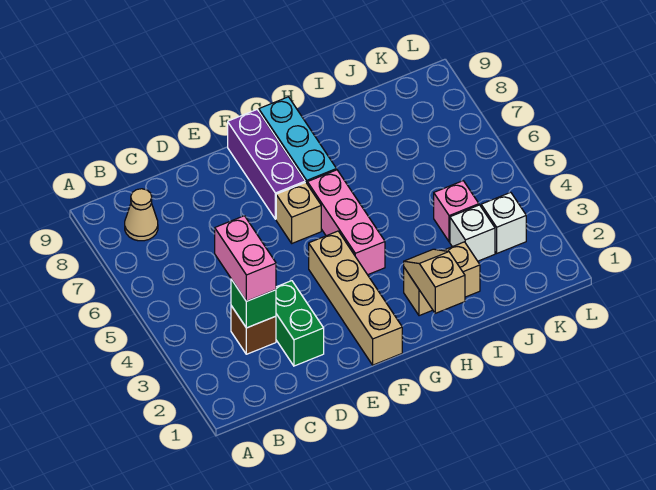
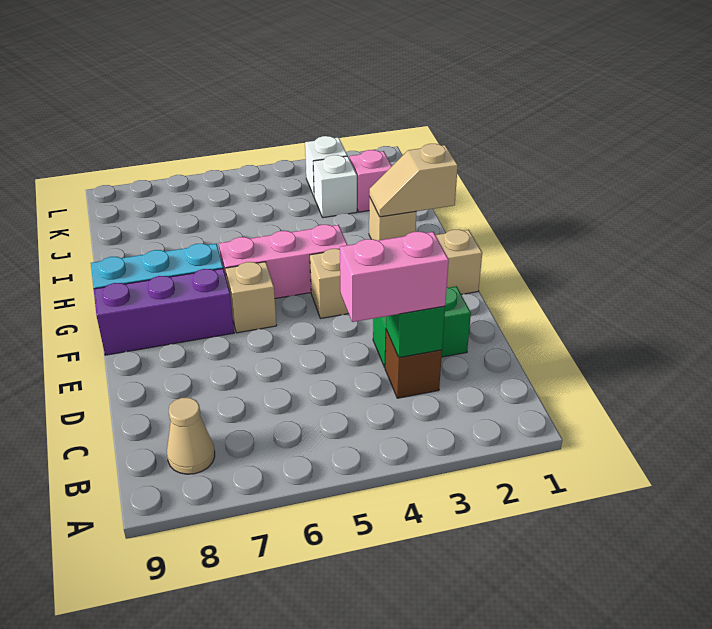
tan 1x2 brick [404,242,480,316] -> tan 1x1 brick [369,197,416,241]
pink 1x1 brick [434,181,479,242] -> pink 1x1 brick moved to [350,150,392,212]

